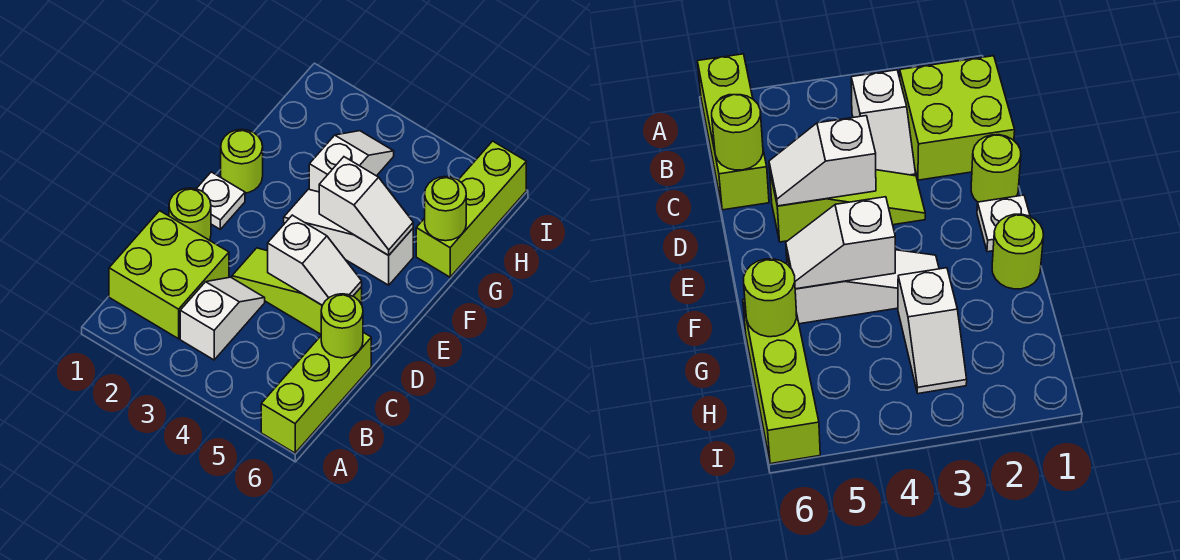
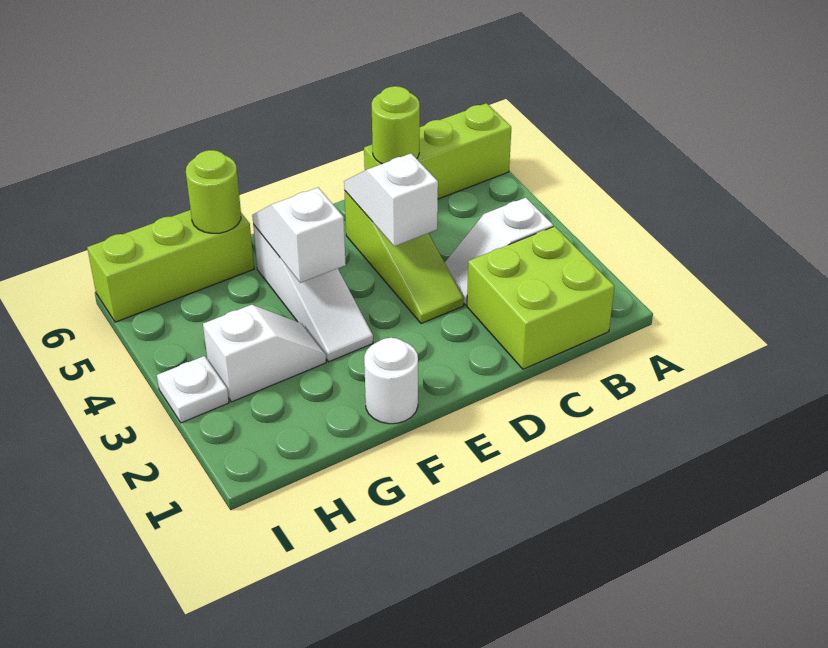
lime 1x1 round brick [169,188,211,240] -> none
white 1x1 plate [197,172,245,229] -> white 1x1 plate moved to [157,356,229,423]
lime 1x1 round brick [221,129,263,193] -> white 1x1 round brick [364,338,418,424]
white 1x2 slope [309,131,394,192] -> white 1x2 slope turned to [203,305,326,402]

